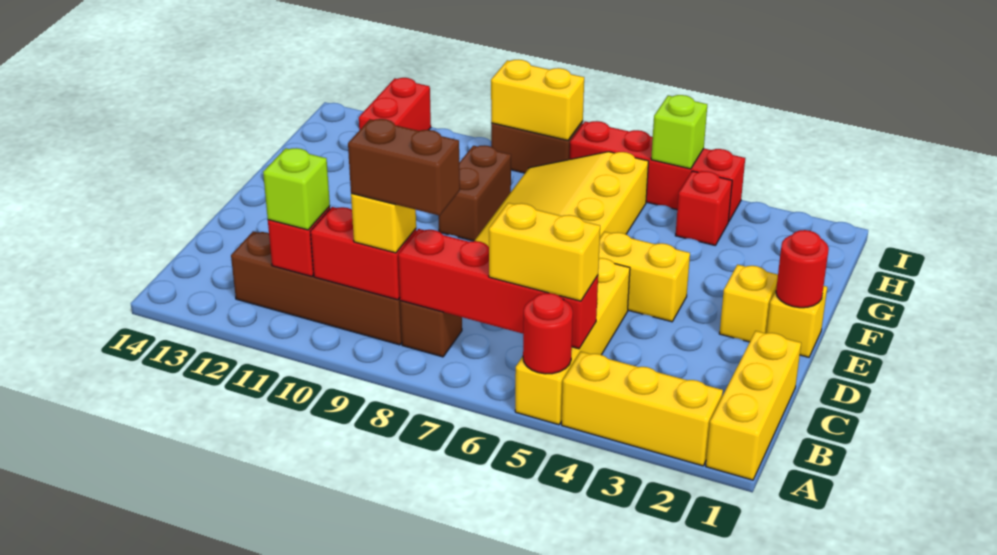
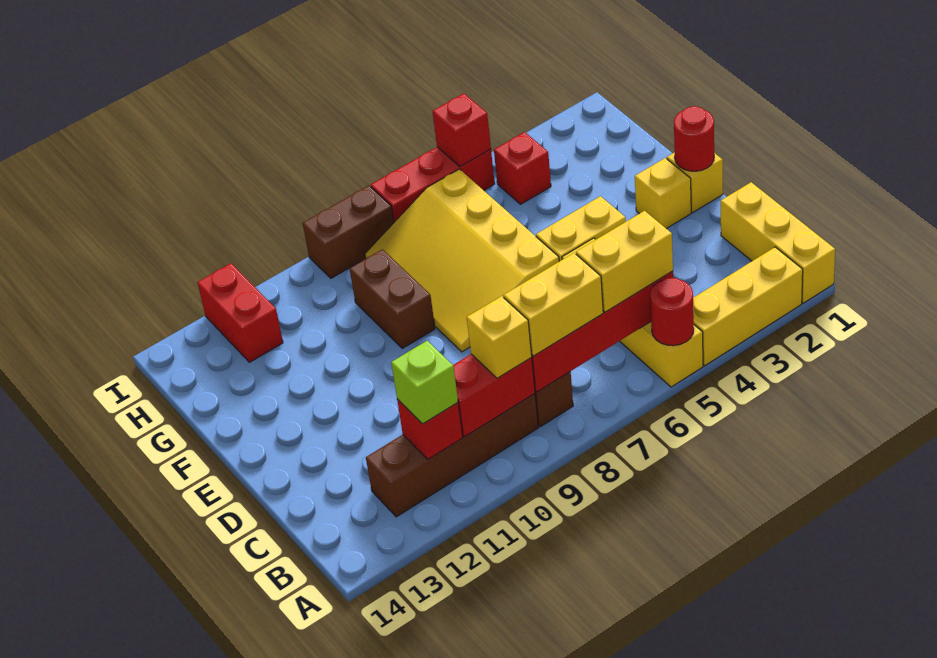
brown 1x2 brick [348,119,460,216] -> none
red 1x4 brick [570,121,745,222] -> red 1x3 brick [371,147,495,222]
lime 1x1 brick [651,95,707,169] -> red 1x1 brick [433,94,491,166]
yellow 1x2 brick [491,60,584,140] -> yellow 1x2 brick moved to [504,253,603,356]

